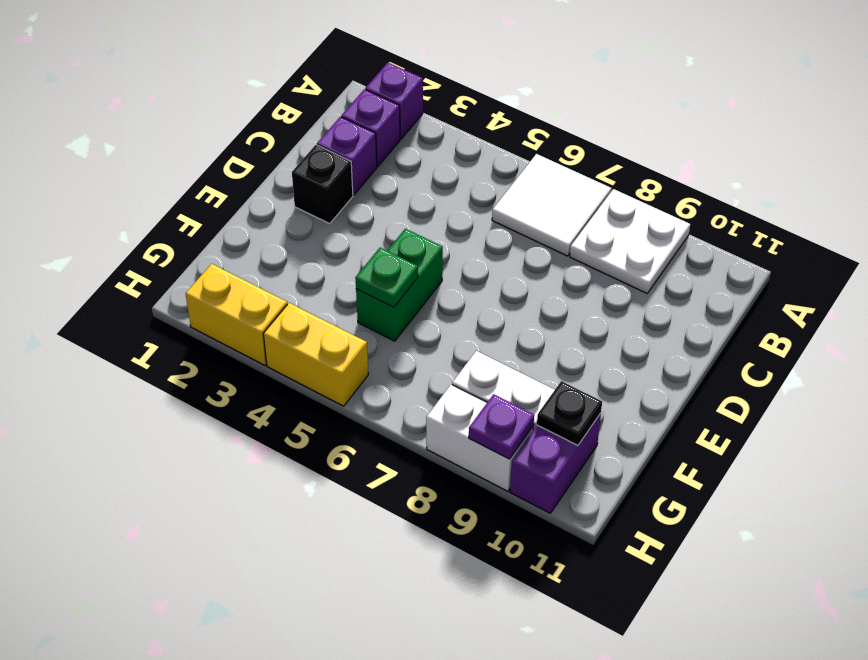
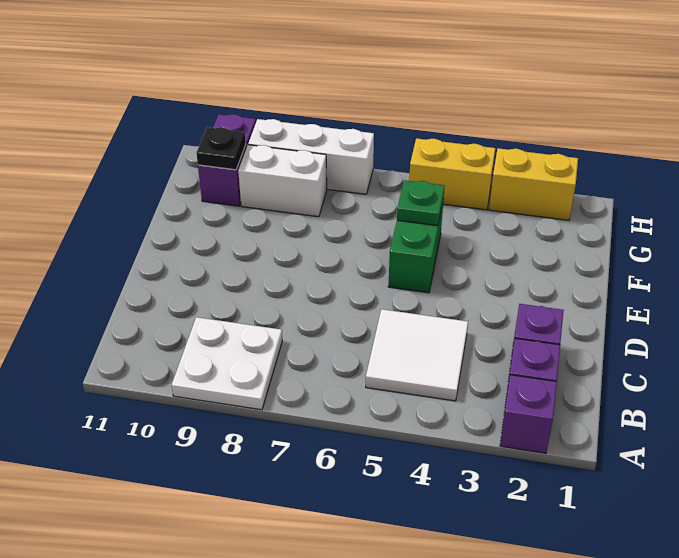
white 2x2 tile [492,154,611,256] -> white 2x2 tile moved to [366,309,468,401]
black 1x1 brick [292,145,353,224] -> none
white 1x2 brick [426,384,533,491] -> white 1x3 brick [248,119,374,194]
purple 1x1 plate [469,394,534,459] -> none

